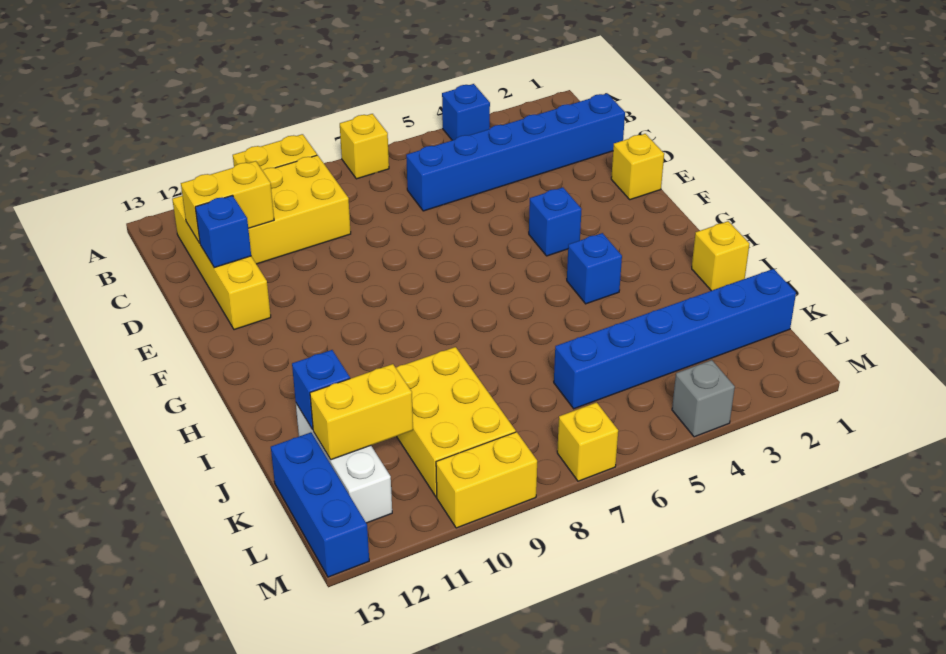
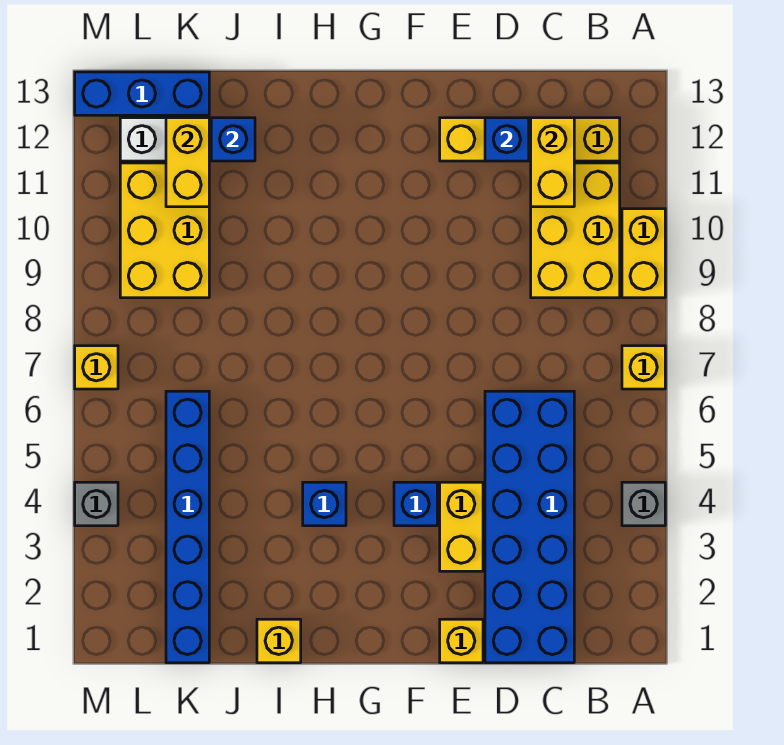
blue 1x1 brick [442,84,490,140] -> grey 1x1 brick [622,482,665,526]
blue 1x6 brick [406,93,625,211] -> blue 2x6 brick [485,391,574,663]
yellow 2x3 brick [396,347,516,497] -> yellow 2x3 brick turned to [120,163,209,298]
yellow 1x2 brick [436,432,537,528] -> yellow 1x2 brick moved to [440,482,483,571]

